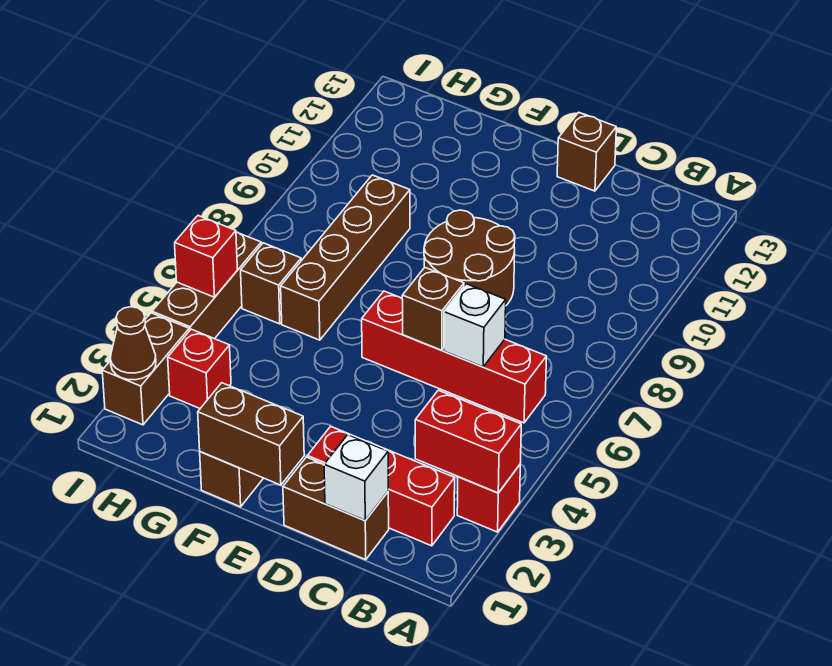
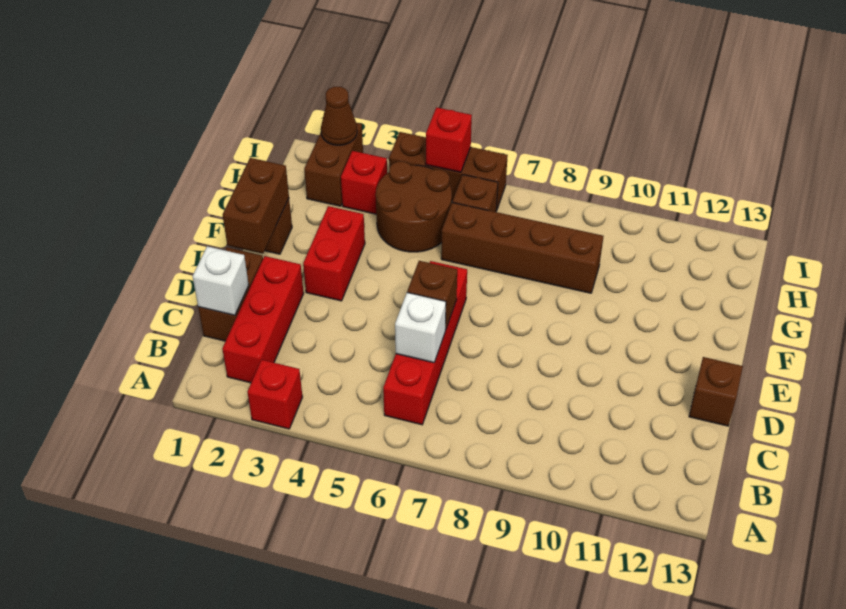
red 1x2 brick [415,390,521,493] -> red 1x2 brick moved to [303,206,365,301]
brown 2x2 round brick [424,210,515,305] -> brown 2x2 round brick moved to [376,161,452,252]
brown 1x2 brick [102,313,189,425] -> brown 1x2 brick turned to [304,123,363,206]

